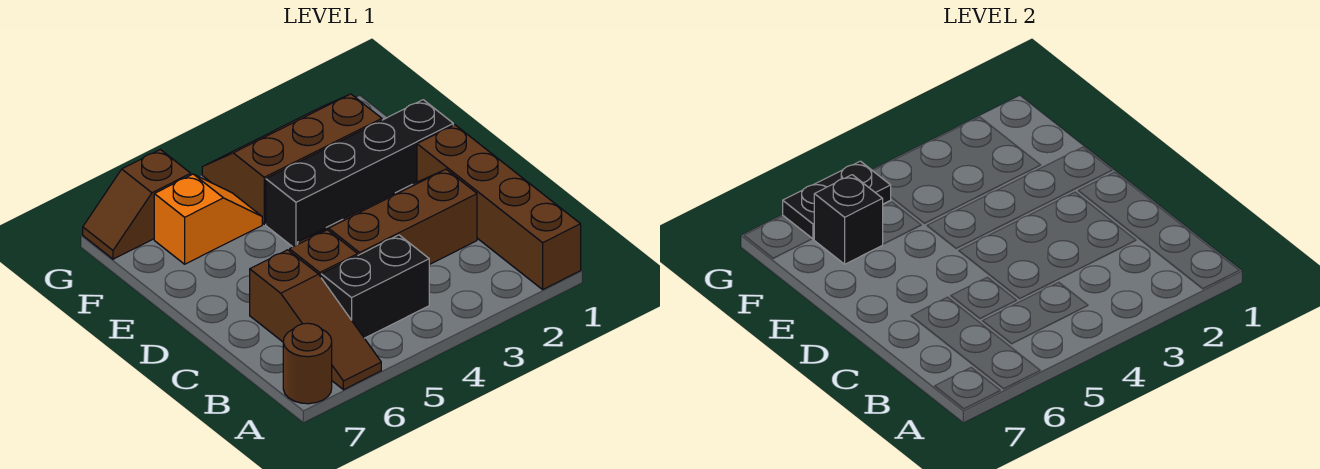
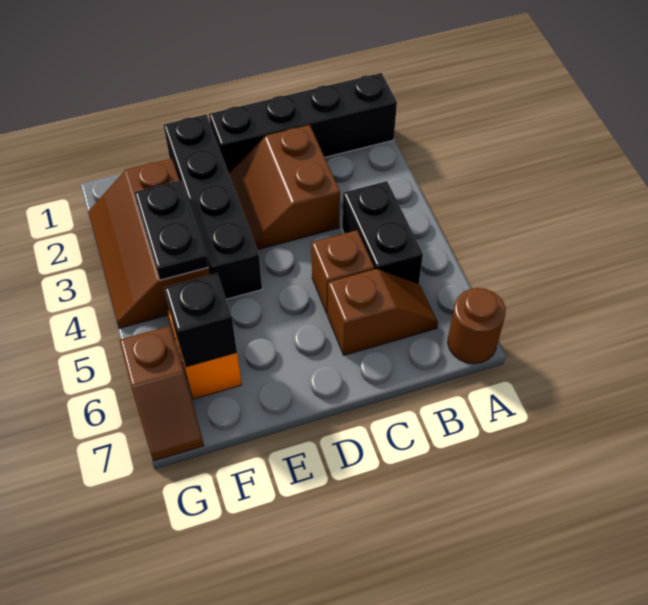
brown 1x4 brick [417,125,581,289] -> black 1x4 brick [209,73,397,173]
brown 1x3 slope [250,250,381,390] -> brown 1x2 slope [328,269,438,355]
brown 2x3 slope [298,169,477,265] -> brown 2x2 slope [229,125,340,250]
black 1x2 plate [783,161,891,239] -> black 1x2 plate moved to [134,180,208,280]

